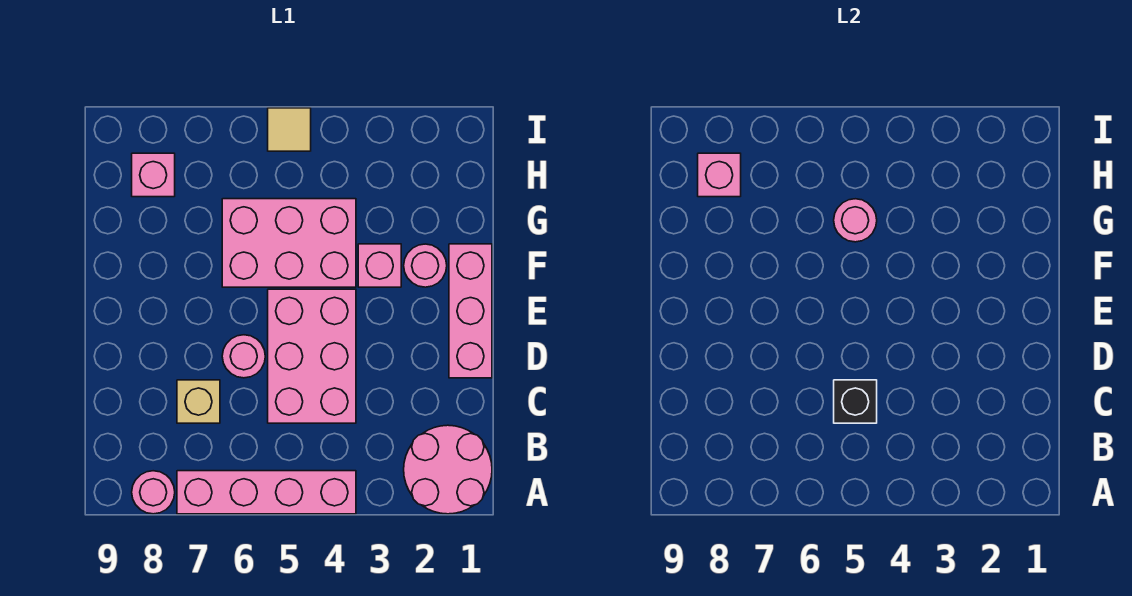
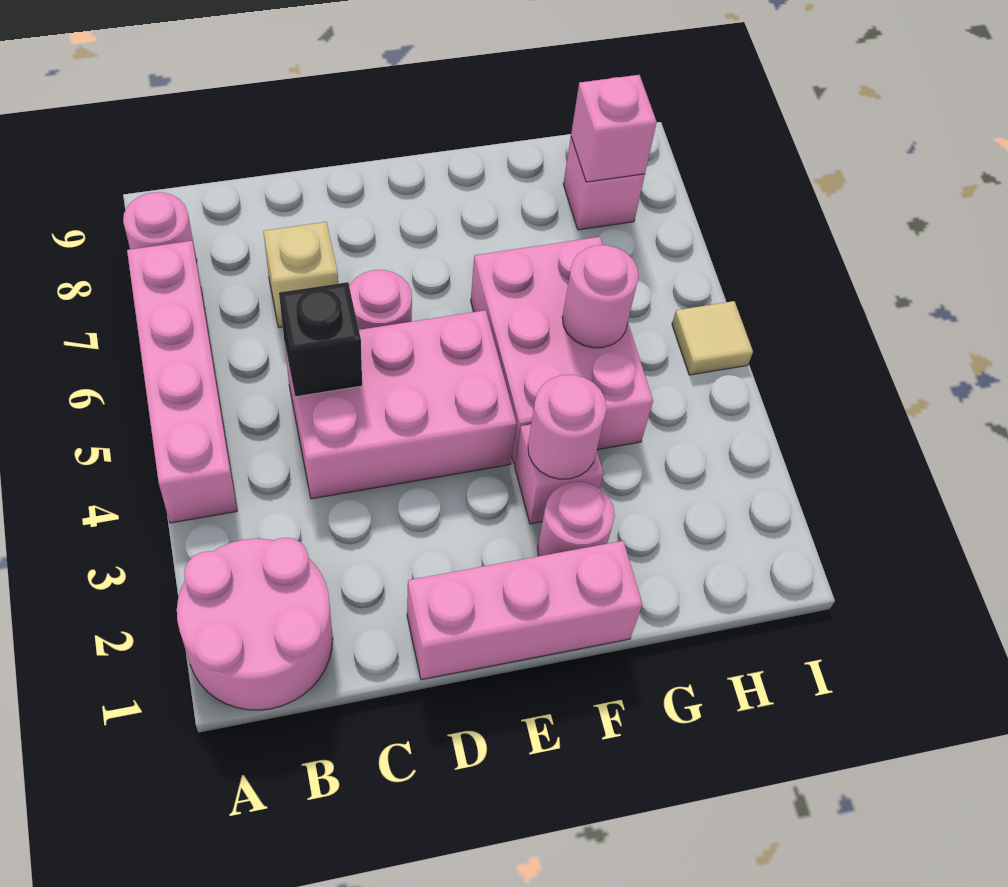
none -> pink 1x1 round brick [528,375,607,479]

